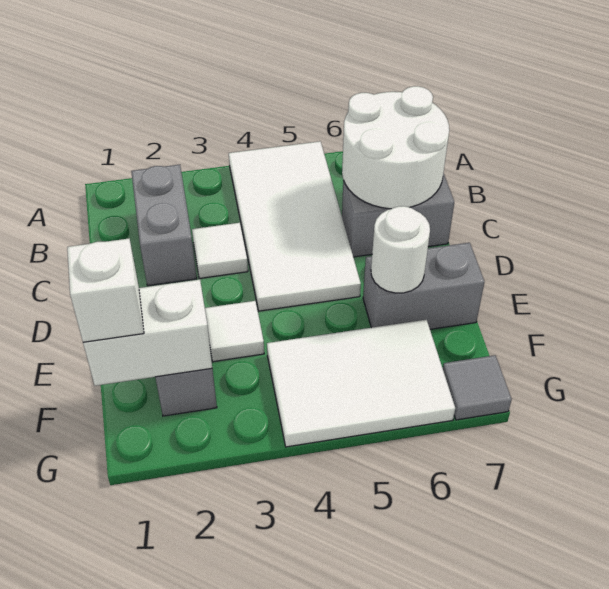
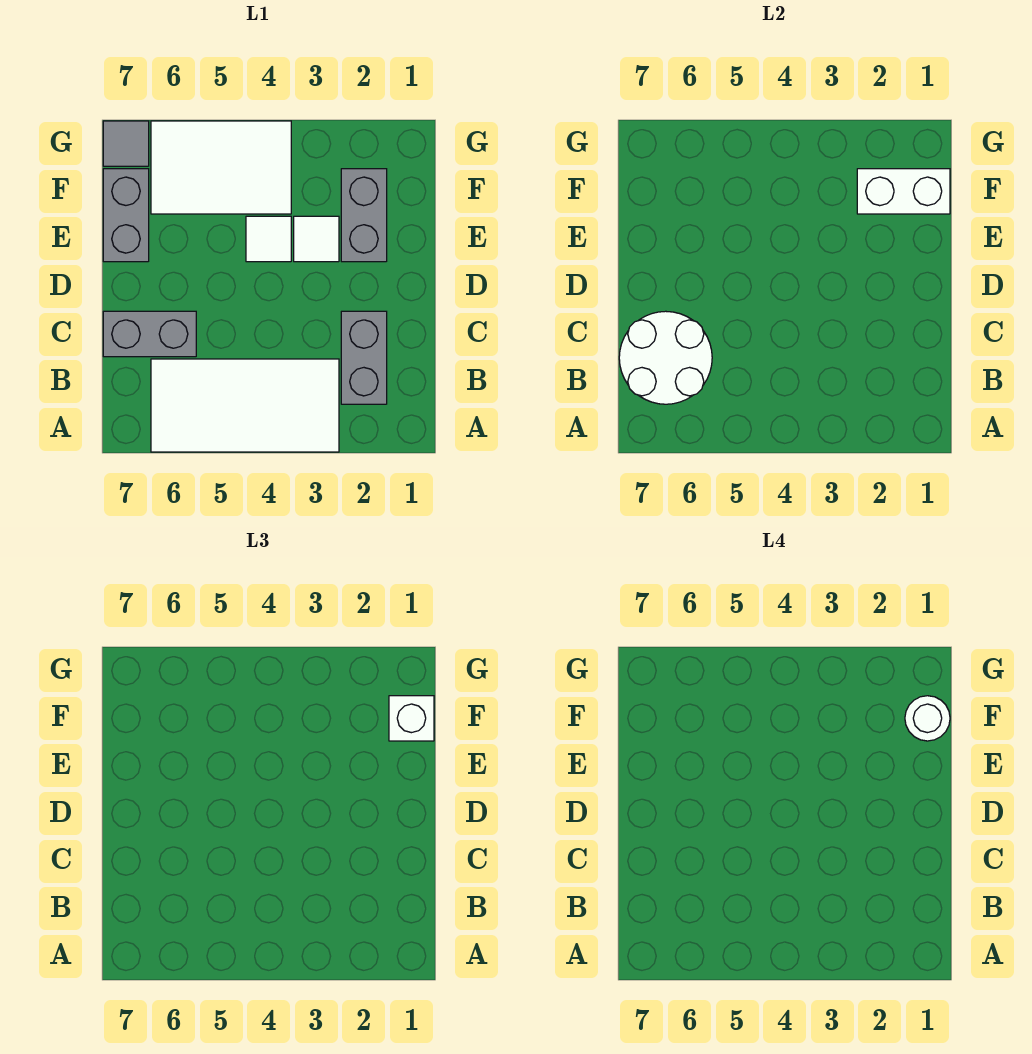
white 2x4 tile [229,141,361,311] -> white 2x4 tile turned to [151,359,339,452]
white 1x1 tile [192,223,248,278] -> white 1x1 tile moved to [246,216,291,262]
grey 1x2 brick [363,243,484,329] -> grey 1x2 brick turned to [103,169,149,262]
white 1x1 round brick [371,206,430,293] -> white 1x1 round brick moved to [905,696,950,741]

